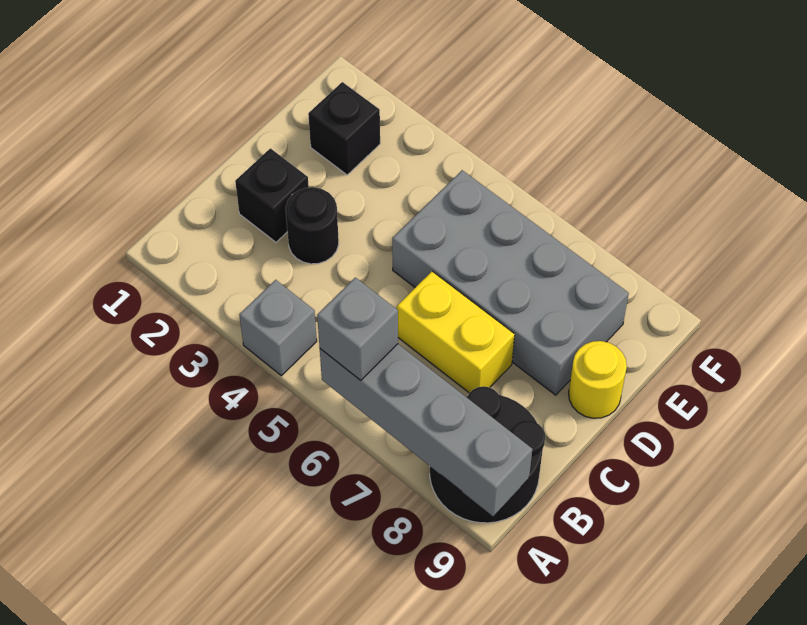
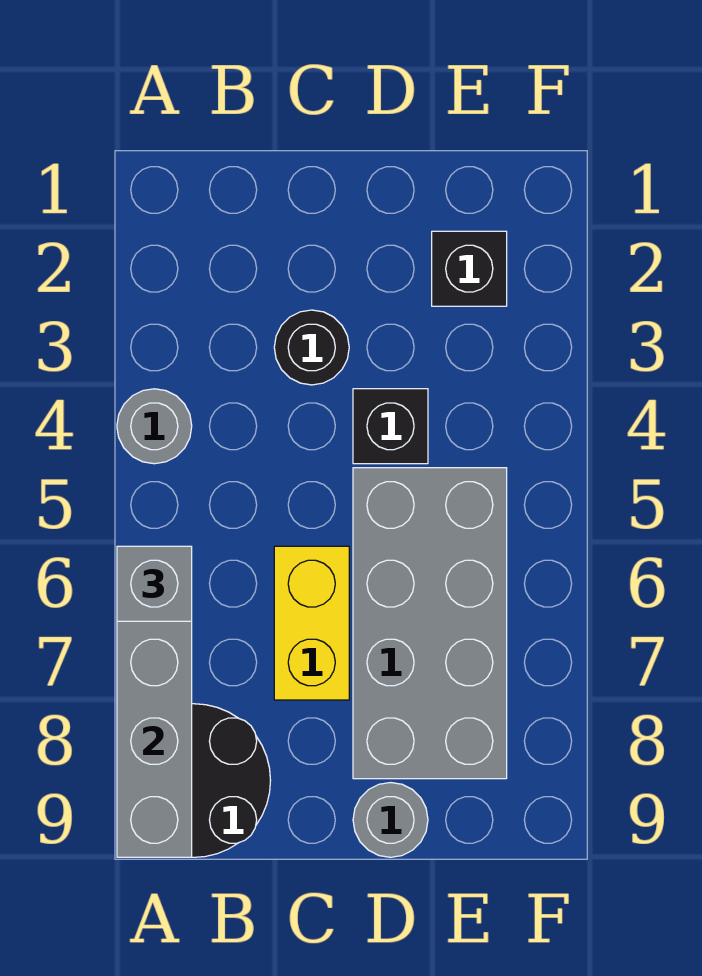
grey 1x1 brick [239,280,317,376] -> grey 1x1 round brick [117,389,192,464]
black 1x1 brick [235,148,309,242] -> black 1x1 brick moved to [353,389,428,464]
yellow 1x1 round brick [569,341,627,418] -> grey 1x1 round brick [353,783,428,857]

